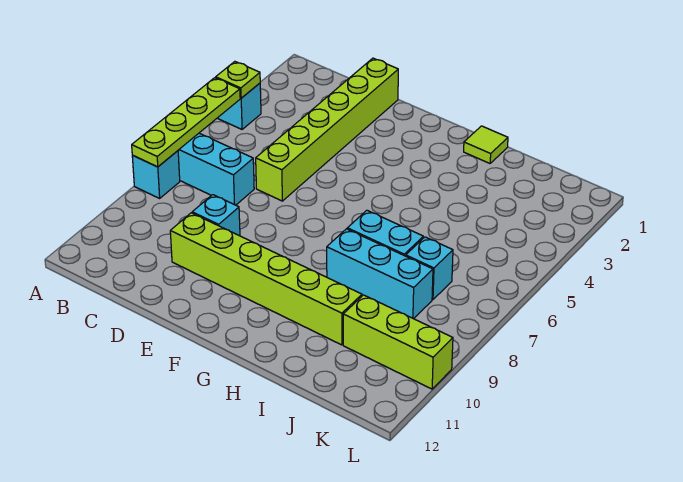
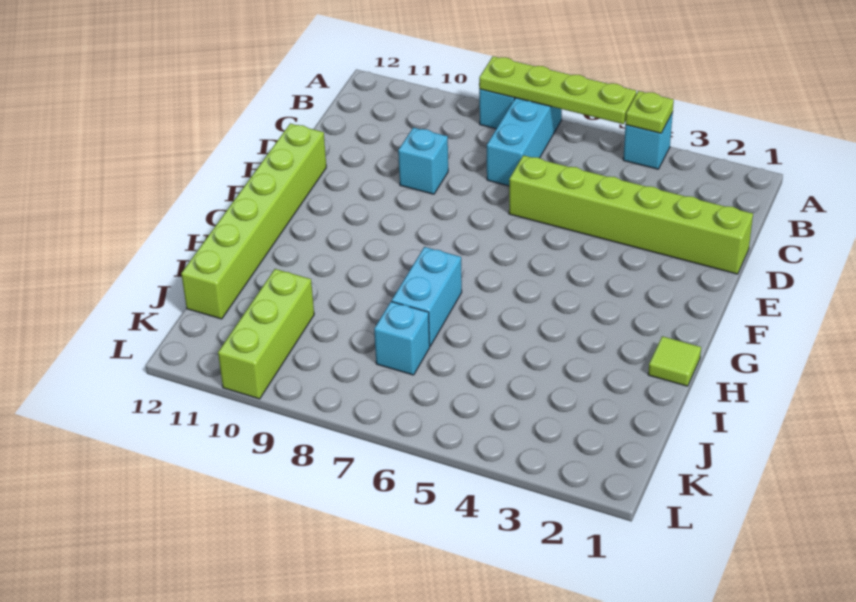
lime 1x6 brick [170,213,362,345] -> lime 1x6 brick moved to [181,124,326,319]
cyan 1x3 brick [327,229,433,319] -> none

